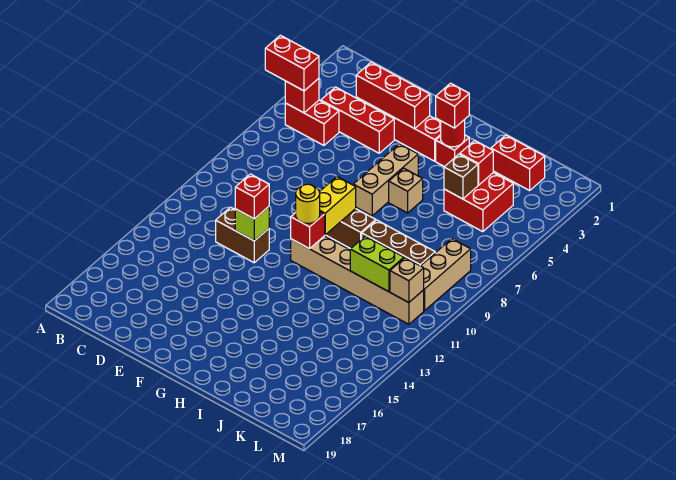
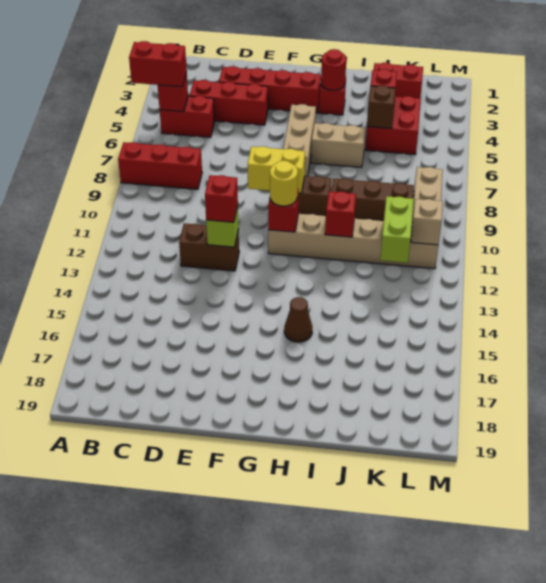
red 1x3 brick [356,62,430,128] -> red 1x3 brick moved to [118,142,202,189]
yellow 1x2 brick [319,177,356,235] -> yellow 1x2 brick turned to [248,146,305,193]
red 1x1 brick [436,83,469,128] -> red 1x1 brick moved to [325,191,356,237]
tan 1x1 brick [389,168,423,213] -> tan 1x2 brick [311,123,365,167]
none -> brown 1x1 cone [284,297,312,342]
lime 1x2 brick [350,236,404,292] -> lime 1x2 brick turned to [380,196,414,263]

